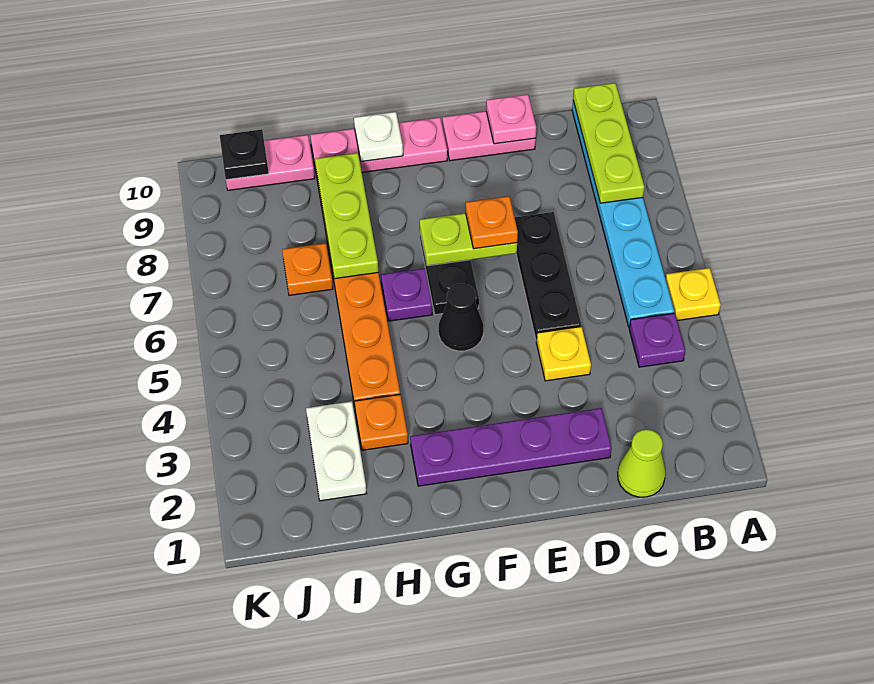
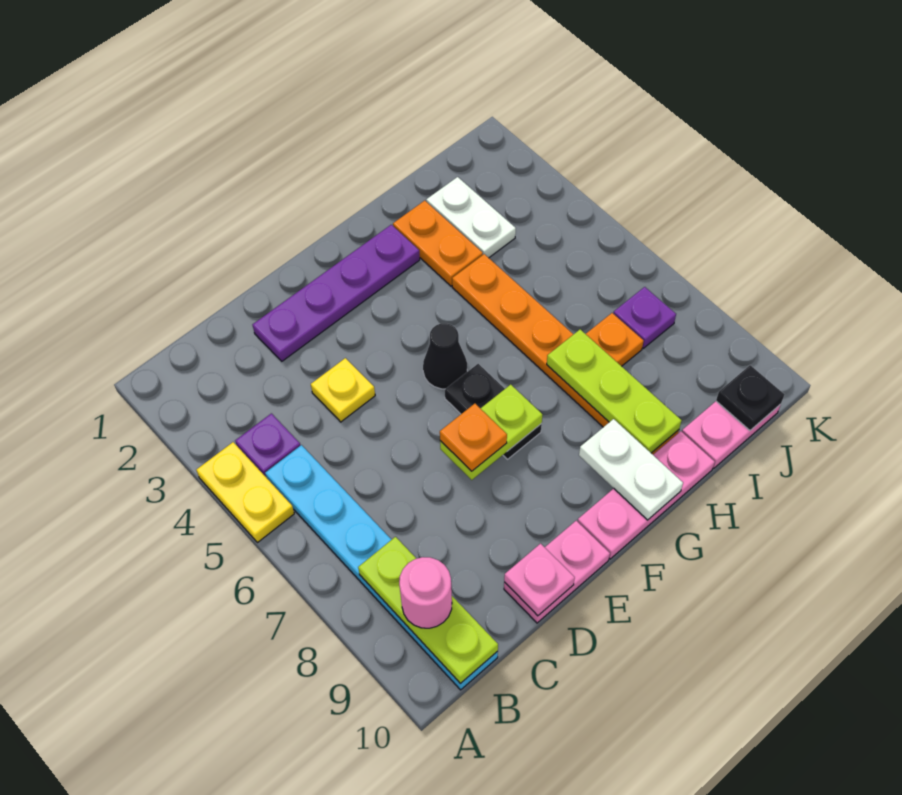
yellow 1x1 plate [666,268,721,321] -> yellow 1x2 plate [196,442,294,543]
none -> pink 1x1 round brick [399,557,452,628]
lime 1x1 cone [618,429,666,497] -> none
black 1x3 plate [515,212,581,341] -> none
purple 1x1 plate [381,268,432,321] -> purple 1x1 plate moved to [613,287,676,348]
white 1x1 plate [354,112,403,162] -> white 1x2 plate [579,419,683,520]
orange 1x1 plate [354,395,408,450] -> orange 1x2 plate [393,201,483,286]

